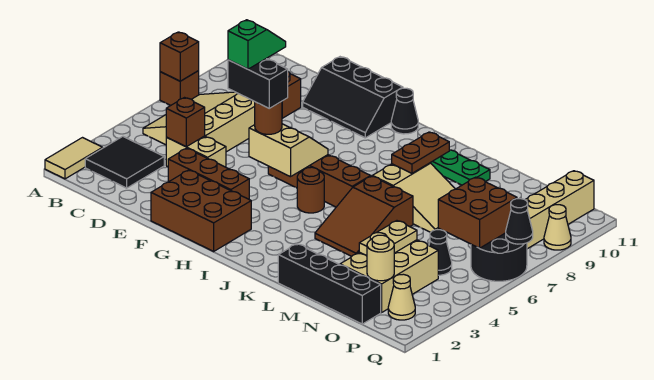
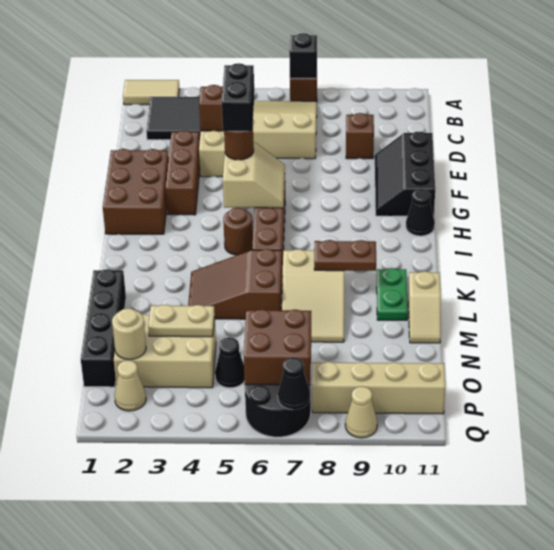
brown 1x1 brick [160,32,199,81] -> black 1x1 brick [289,33,317,78]
green 1x2 slope [228,20,286,69] -> none
none -> tan 1x2 slope [408,271,441,343]

